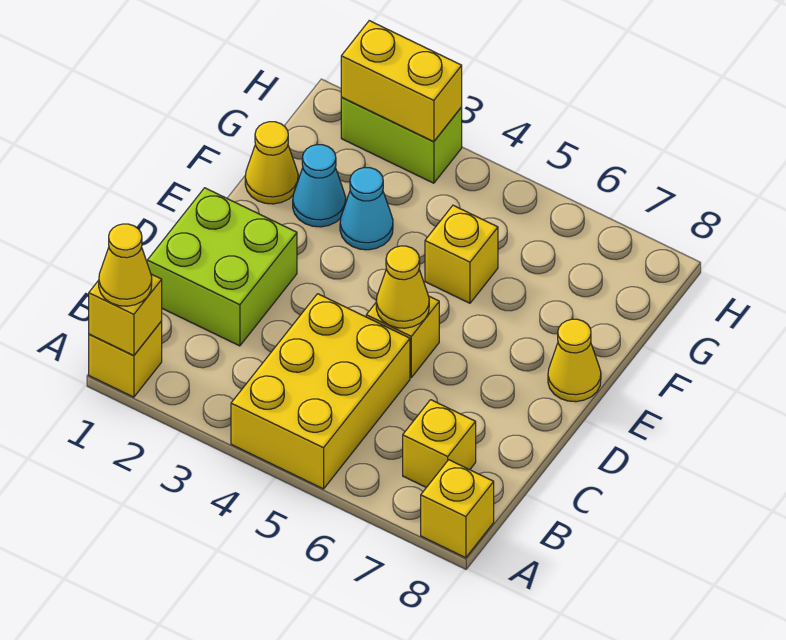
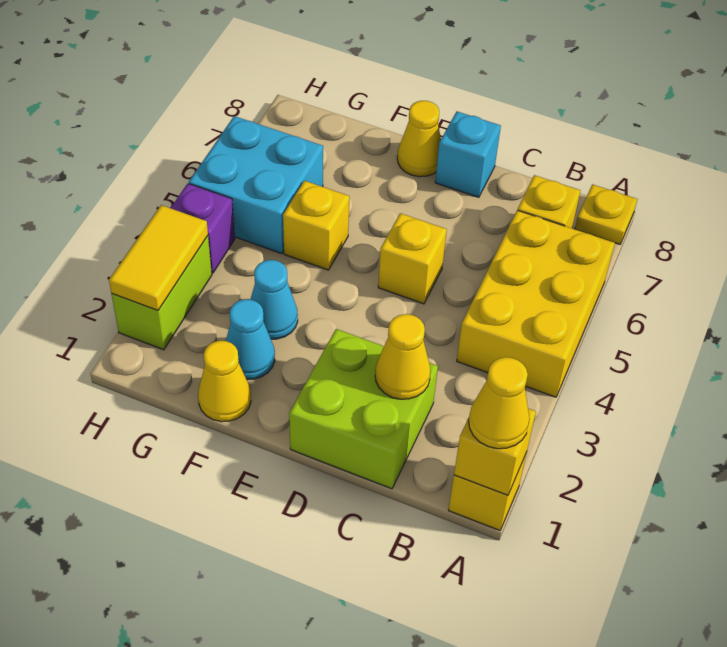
yellow 2x3 brick [231,294,410,489] -> yellow 2x3 brick turned to [457,210,615,397]
yellow 1x1 brick [421,460,494,558] -> yellow 1x1 plate [575,184,637,244]
yellow 1x1 cone [376,246,429,328] -> yellow 1x1 cone moved to [375,314,431,399]
none -> cyan 1x1 brick [435,112,501,197]
none -> cyan 2x2 brick [189,116,323,254]
yellow 1x2 brick [341,21,462,142] -> yellow 1x2 tile [109,205,208,311]
none -> purple 1x1 brick [171,184,235,273]

